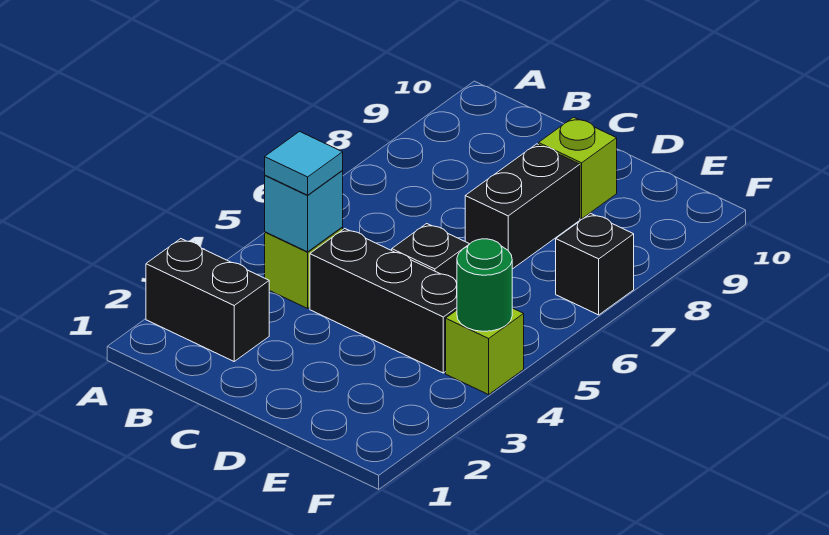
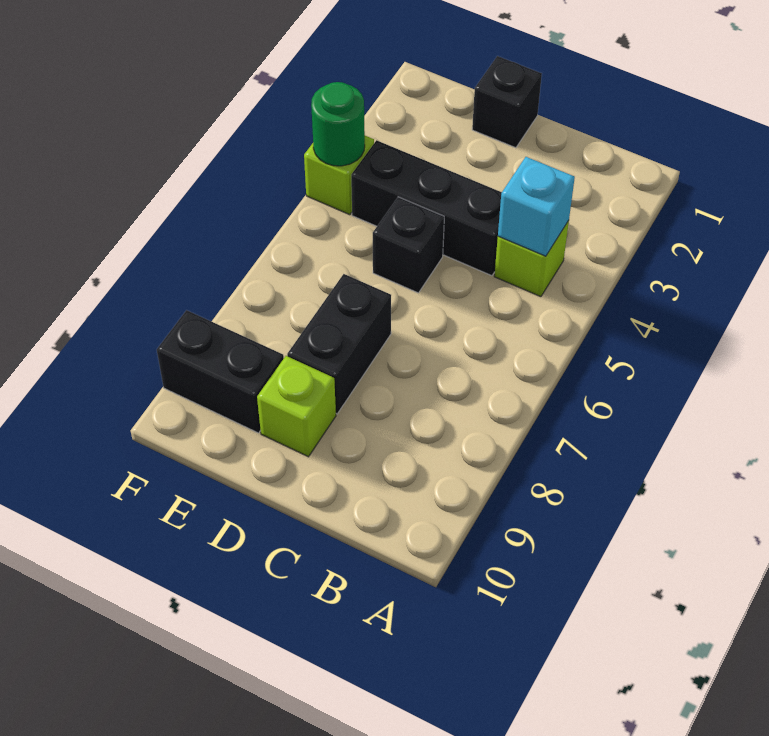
black 1x2 brick [146,239,269,361] -> black 1x2 brick moved to [157,310,284,433]
cyan 1x1 tile [265,132,343,195] -> none
black 1x1 brick [556,213,634,315] -> black 1x1 brick moved to [472,56,542,148]

